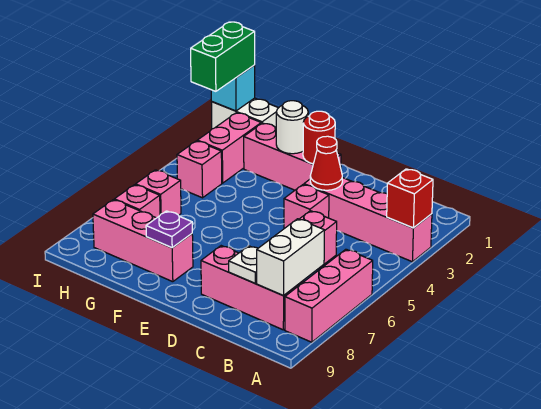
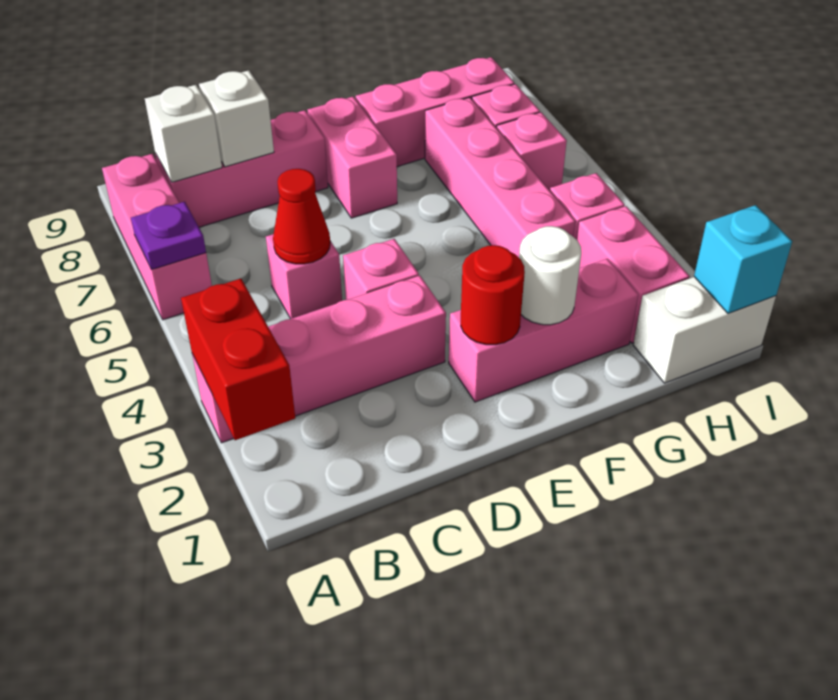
red 1x1 brick [387,169,433,228] -> red 1x2 brick [181,278,295,440]
white 1x2 brick [257,219,324,296] -> white 1x1 brick [145,85,222,182]
white 1x1 plate [229,246,258,283] -> white 1x1 brick [199,70,274,167]
red 1x1 cone [310,136,342,190] -> red 1x1 cone moved to [273,169,330,264]
none -> pink 1x2 brick [308,97,397,218]
purple 1x1 plate [146,211,192,248] -> purple 1x1 plate moved to [131,202,206,270]
none -> pink 1x4 brick [425,97,575,257]
green 1x2 brick [191,22,255,91] -> none

